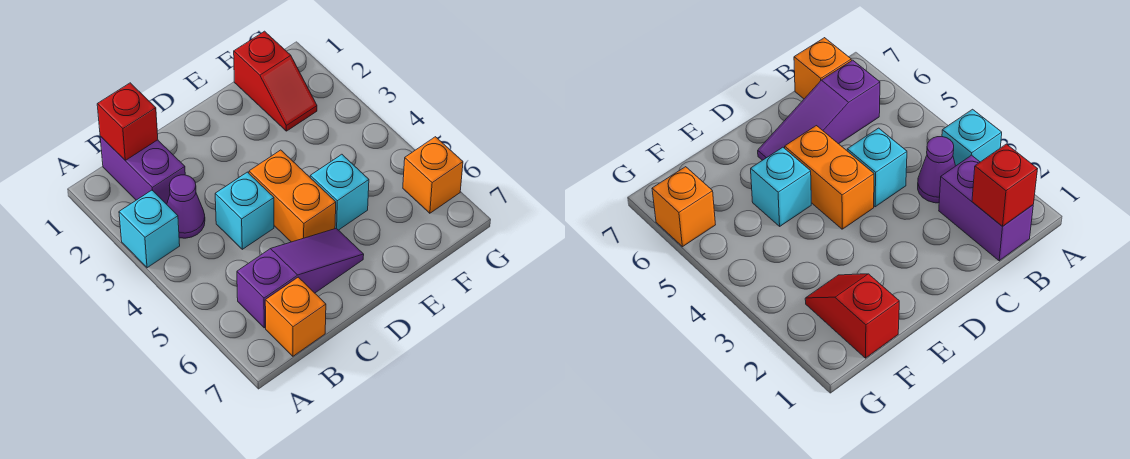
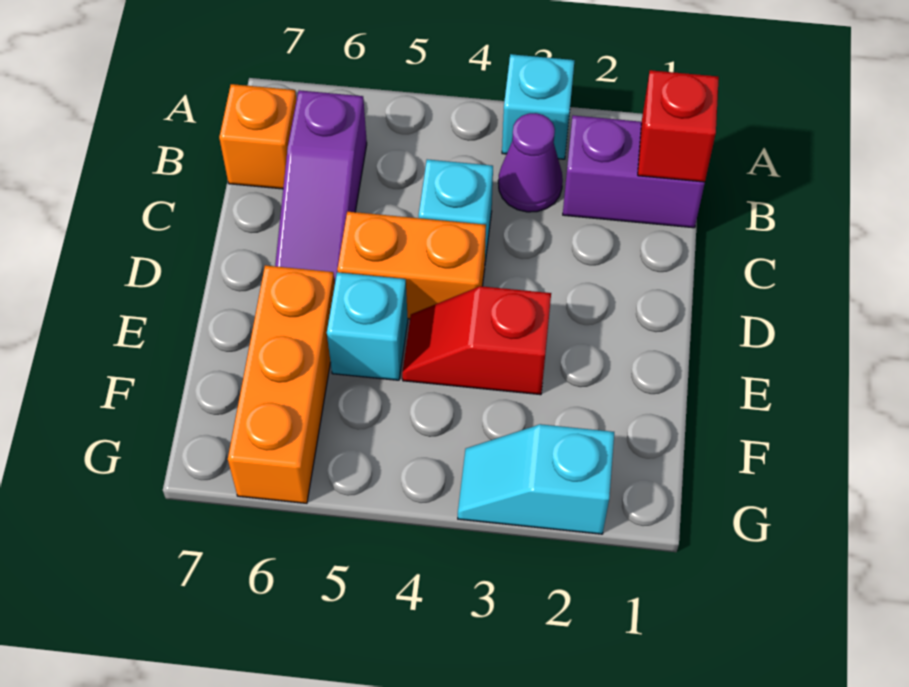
red 1x2 slope [234,31,317,131] -> red 1x2 slope moved to [402,286,551,395]
none -> cyan 1x2 slope [458,424,614,534]
orange 1x1 brick [403,137,463,213] -> orange 1x3 brick [228,265,335,503]

